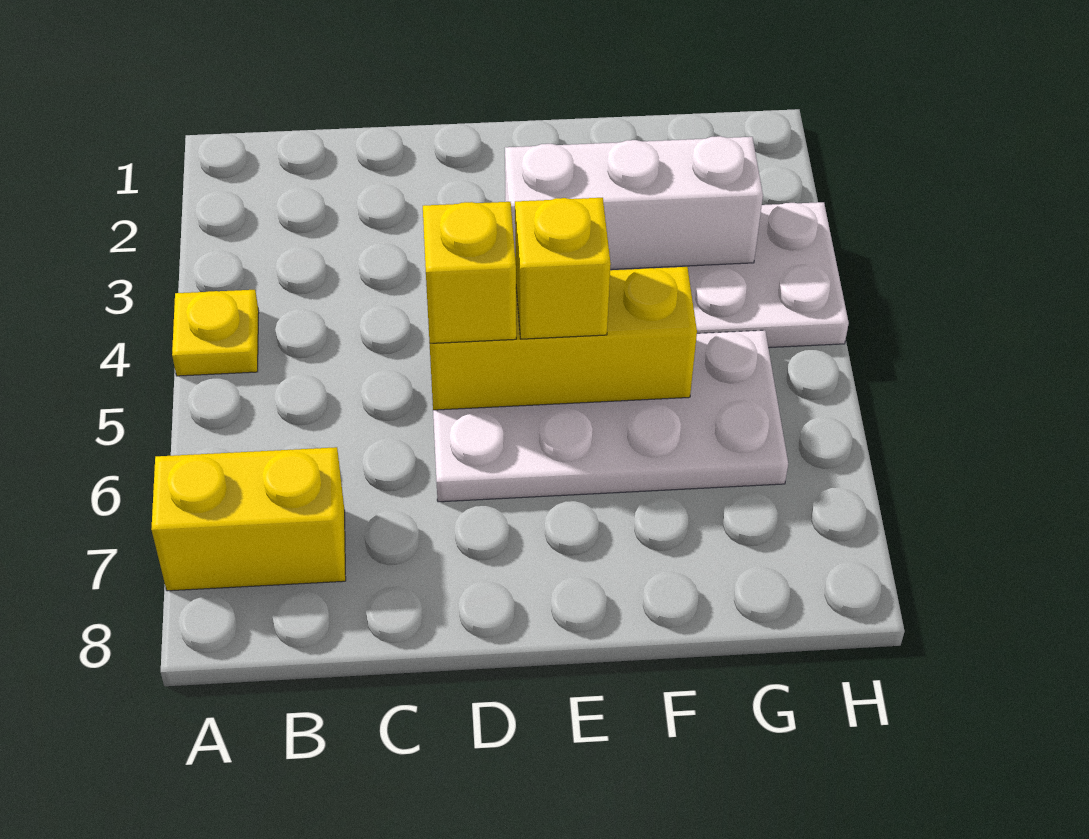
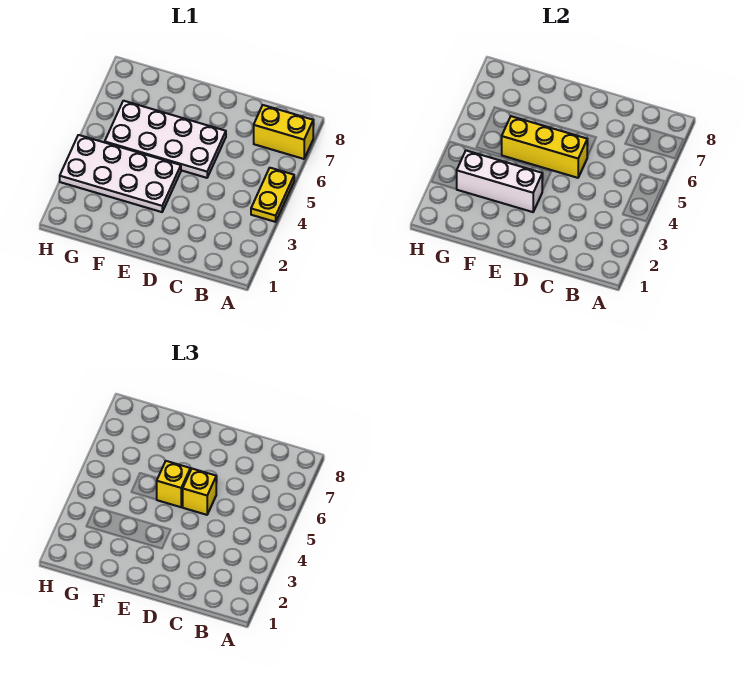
yellow 1x1 plate [172,290,259,376] -> yellow 1x2 plate [251,168,294,222]

